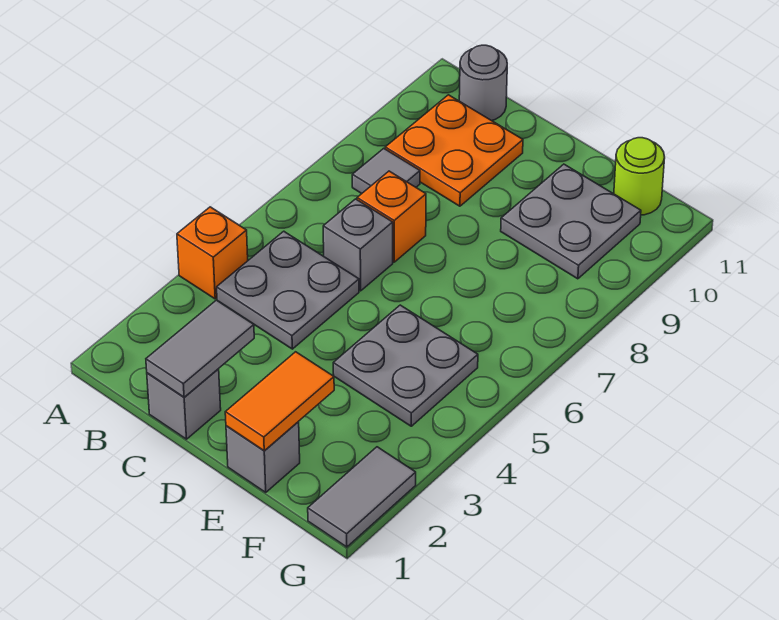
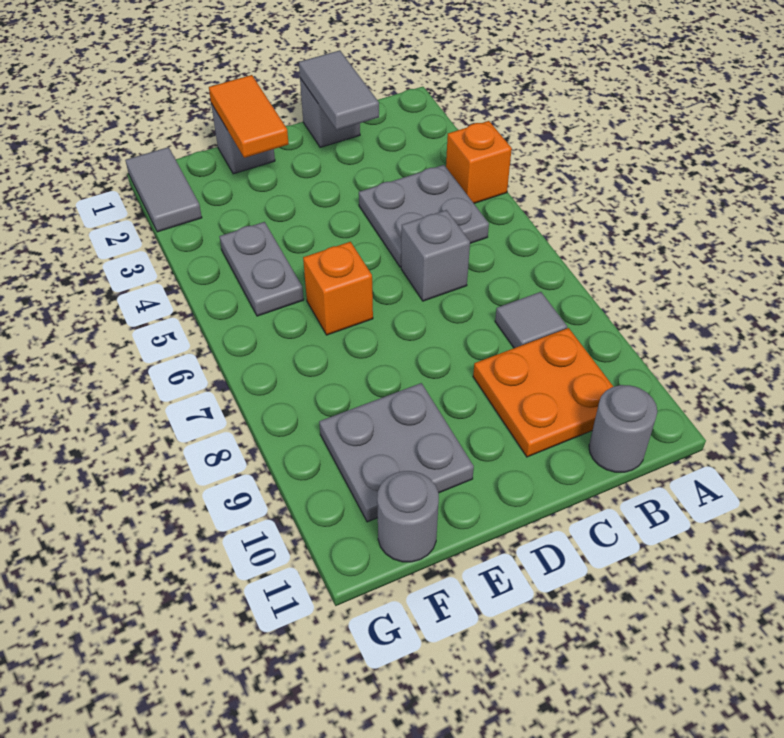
orange 1x1 brick [357,171,426,262] -> orange 1x1 brick moved to [303,242,373,335]
grey 2x2 plate [333,305,478,426] -> grey 1x2 plate [219,222,304,316]
lime 1x1 round brick [614,138,665,215] -> grey 1x1 round brick [377,471,439,562]

